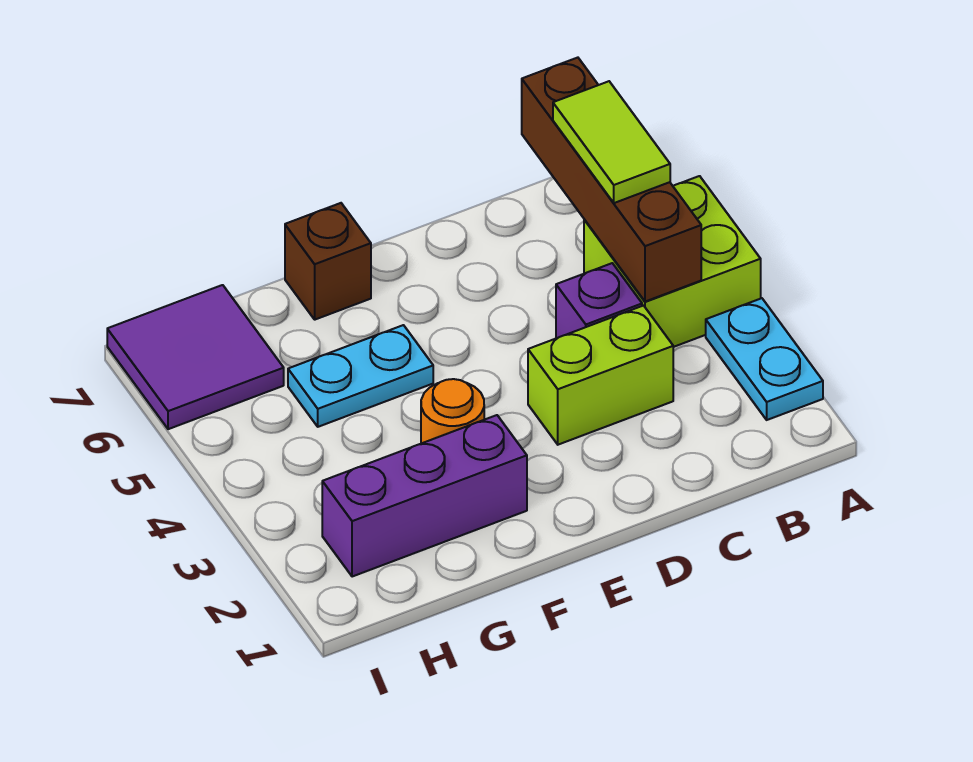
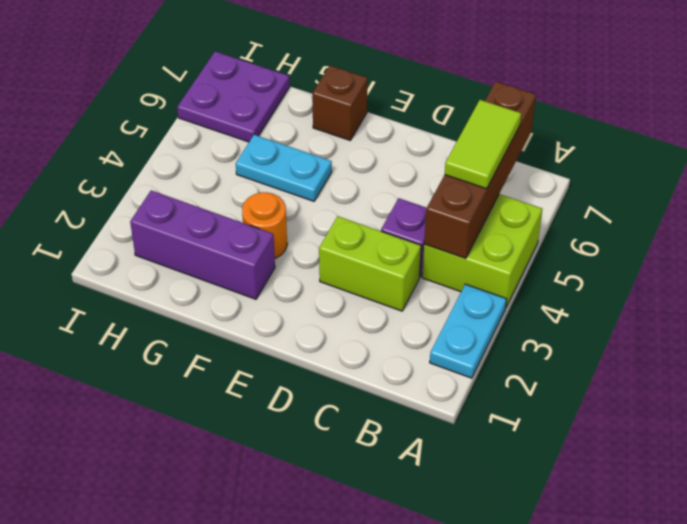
purple 2x2 tile [107,285,284,429] -> purple 2x2 plate [177,52,290,142]

